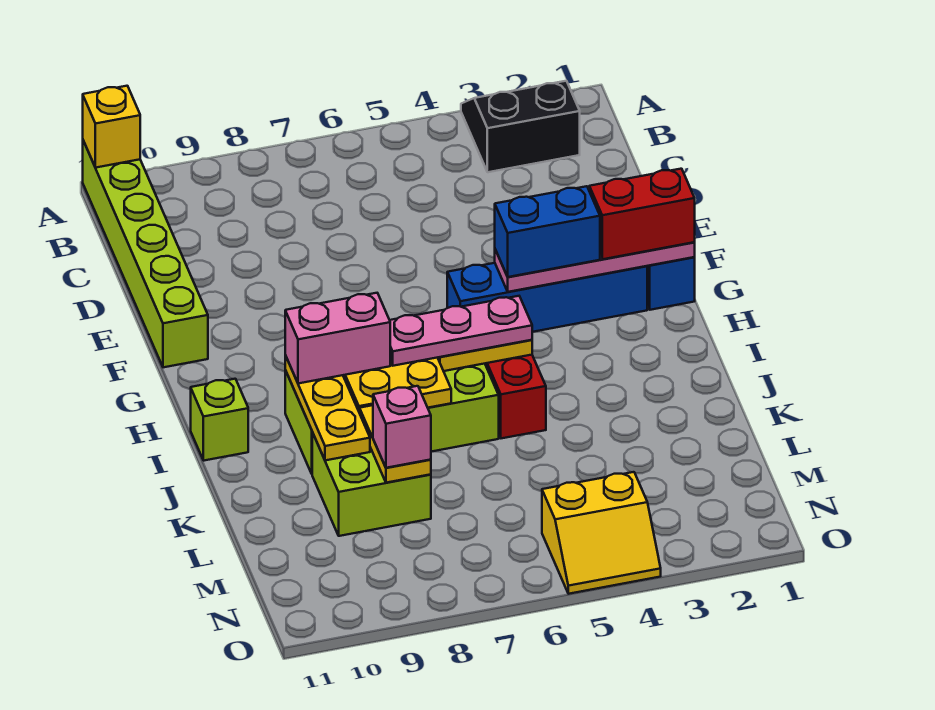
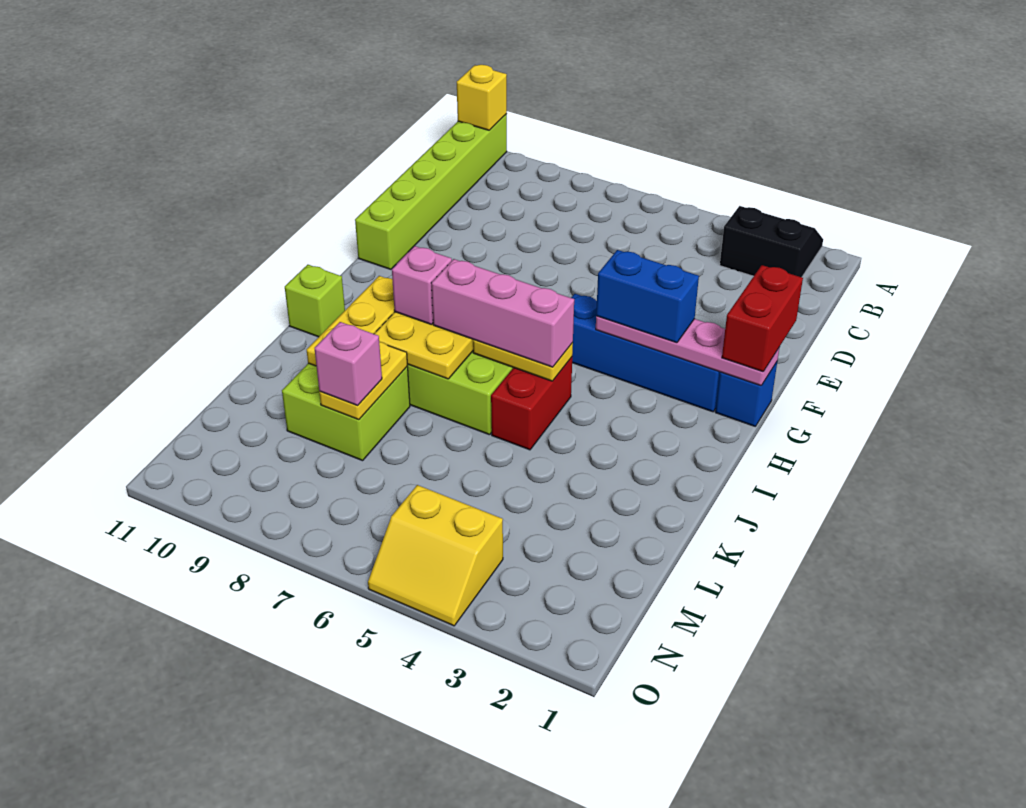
red 1x2 brick [589,169,695,259] -> red 1x2 brick turned to [722,265,803,372]
pink 1x3 plate [390,296,532,366] -> pink 1x3 brick [432,259,574,367]
pink 1x2 brick [285,293,390,384] -> pink 1x1 brick [392,246,452,324]

